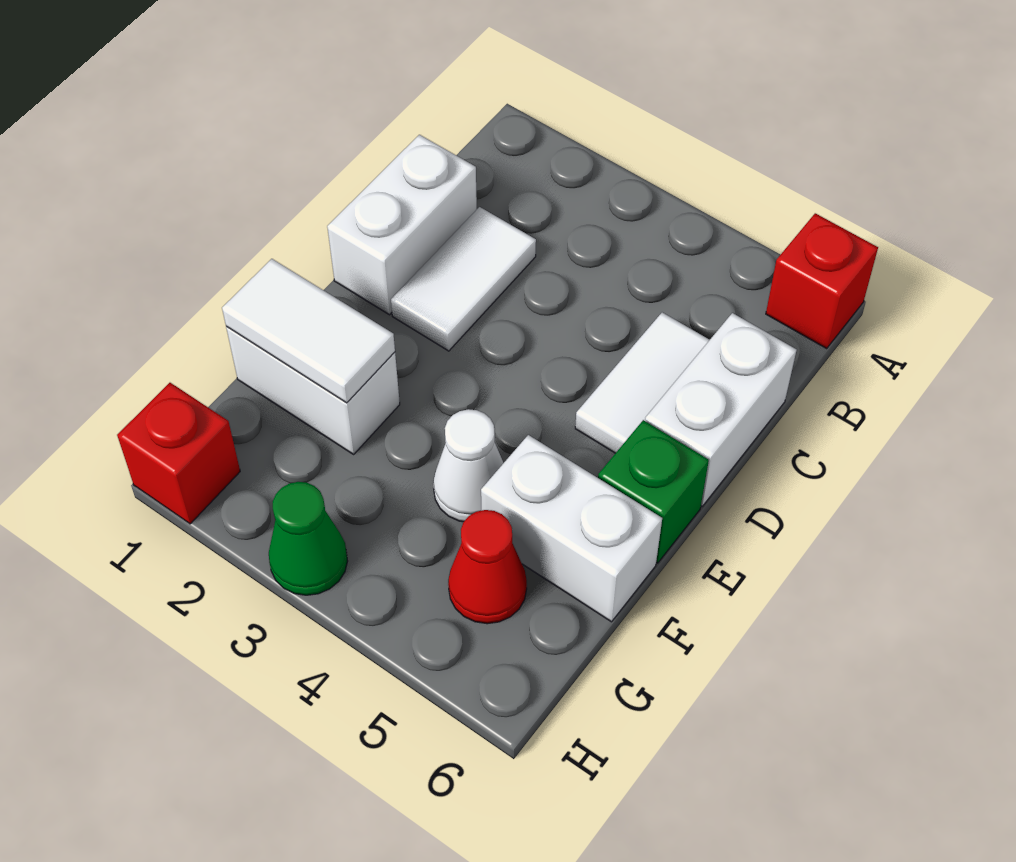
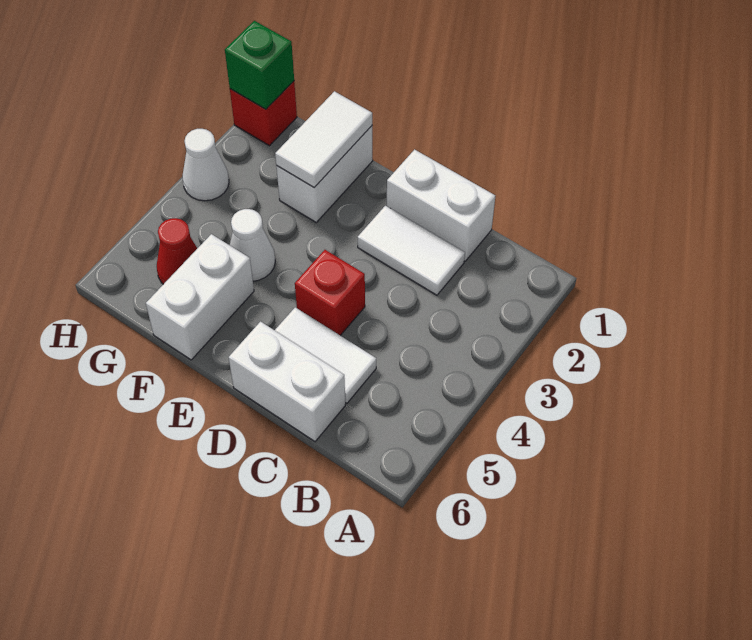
red 1x1 brick [766,213,878,349] -> red 1x1 brick moved to [295,250,365,335]
green 1x1 brick [598,420,709,563] -> green 1x1 brick moved to [225,21,294,109]
green 1x1 cone [269,482,348,595] -> white 1x1 cone [182,129,229,201]

